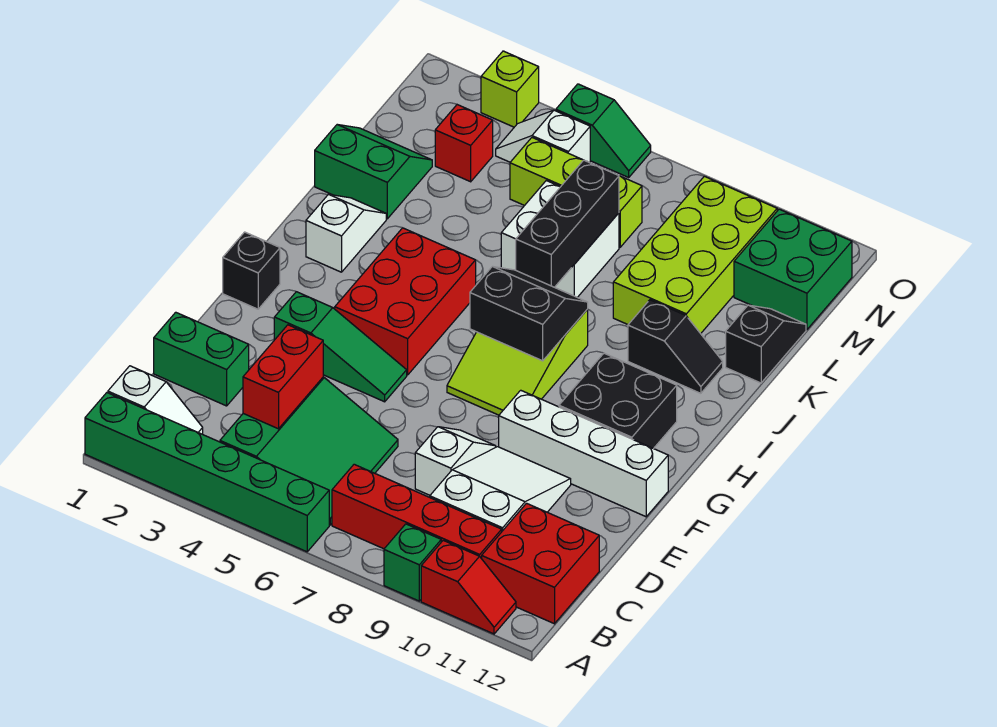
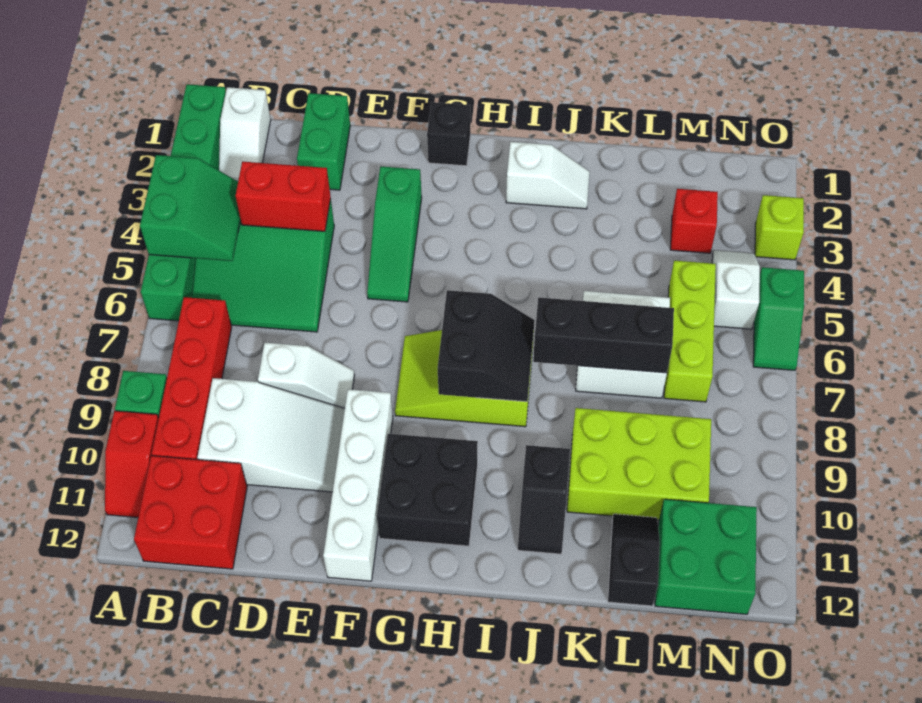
red 2x3 brick [335,228,476,375] -> none
green 2x2 slope [315,125,432,219] -> green 2x2 slope moved to [140,155,241,261]
lime 2x4 brick [613,176,777,334] -> lime 2x3 brick [567,408,711,520]
black 1x2 slope [726,305,806,383] -> black 1x2 slope turned to [608,514,660,606]

